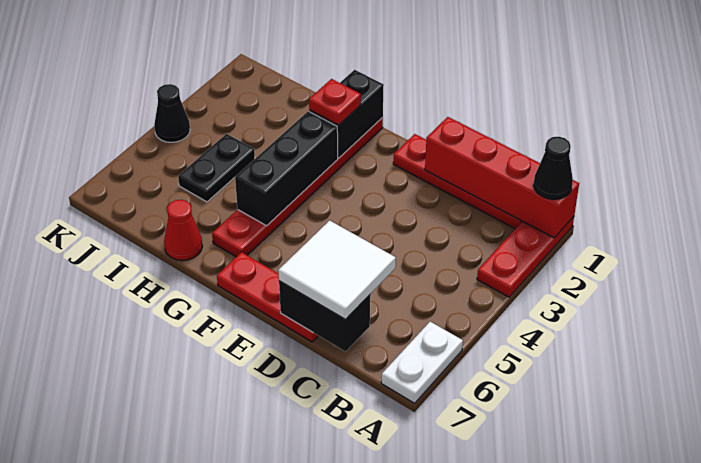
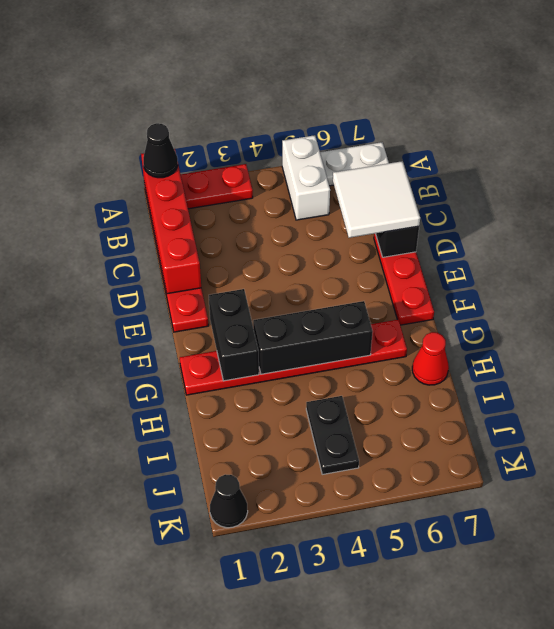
none -> white 1x2 brick [282,135,330,220]
black 1x2 brick [309,70,384,158] -> black 1x2 brick turned to [209,289,259,381]
red 1x1 plate [309,79,361,125] -> none
black 1x2 plate [178,134,255,202] -> black 1x2 plate turned to [306,396,359,474]
black 1x1 cone [154,84,190,142] -> black 1x1 cone moved to [210,474,248,528]

